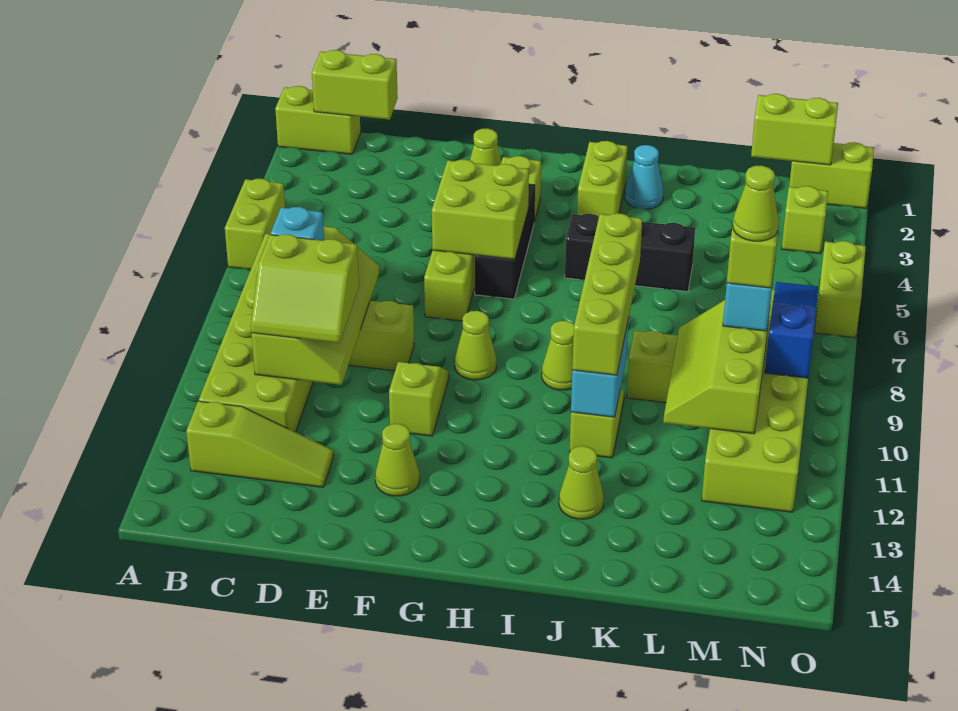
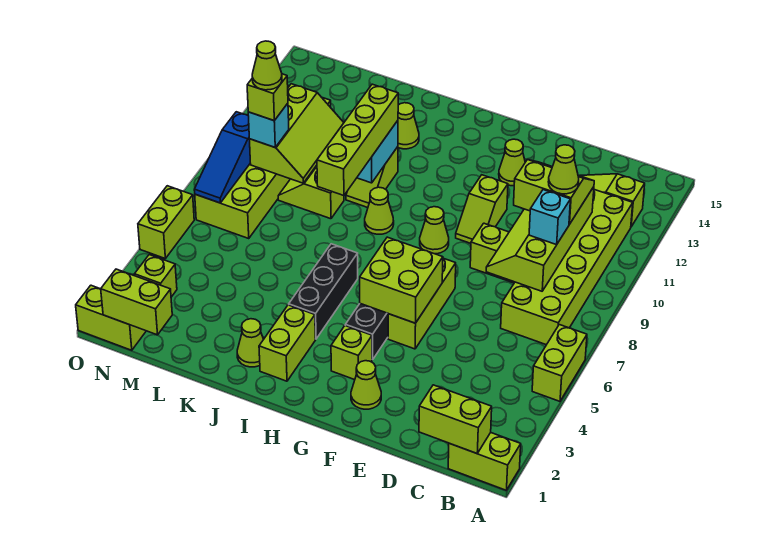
none -> lime 1x1 cone [548,145,579,194]
black 1x3 brick [565,214,695,291] -> black 1x3 brick turned to [289,244,358,339]
cyan 1x1 cone [625,145,663,209] -> lime 1x1 cone [237,319,264,367]

